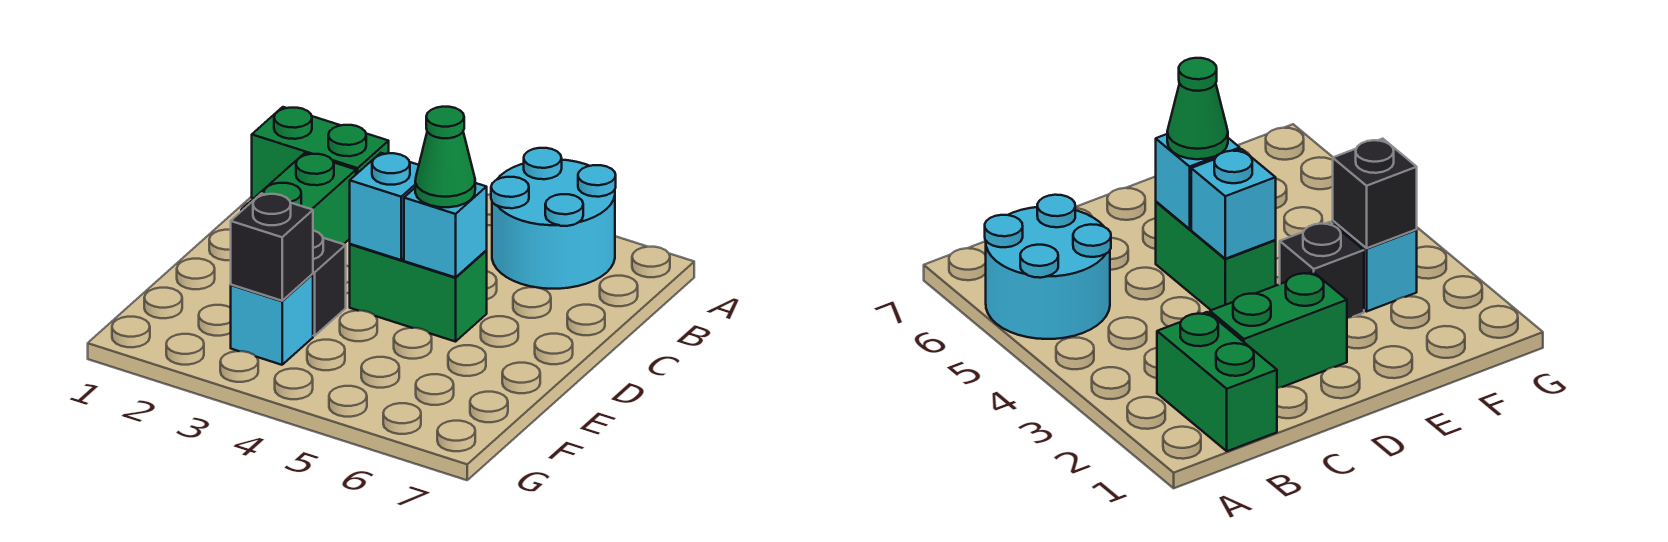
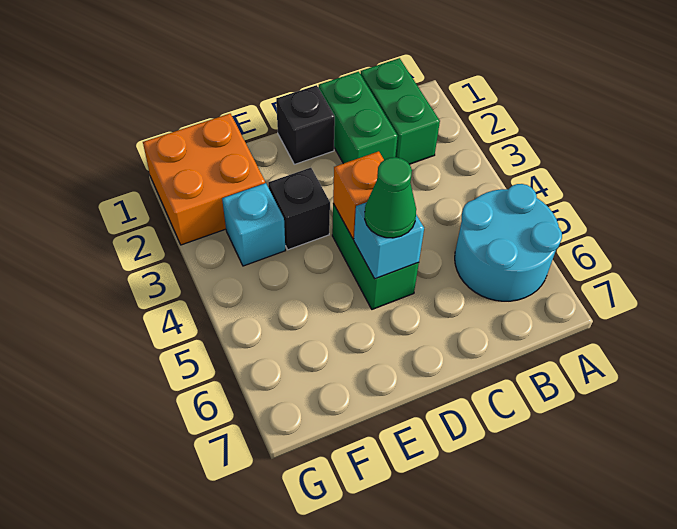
green 1x2 brick [241,153,356,244] -> green 1x2 brick turned to [319,72,398,164]
cyan 1x1 brick [350,153,419,260] -> orange 1x1 brick [333,151,384,239]
none -> orange 2x2 brick [143,114,265,245]
black 1x1 brick [231,193,313,301] -> black 1x1 brick moved to [276,85,335,164]

